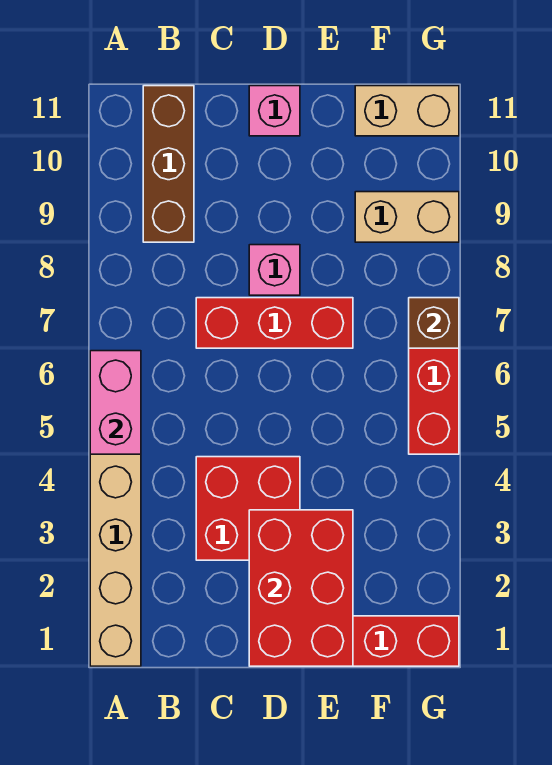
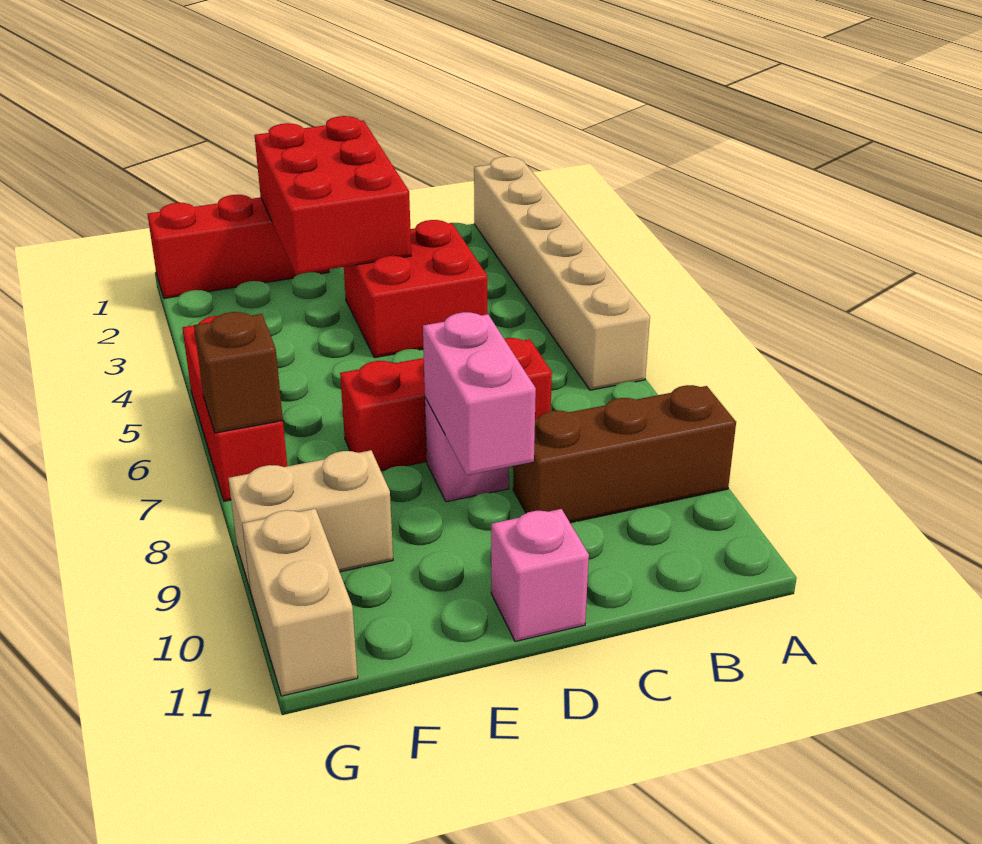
pink 1x2 brick [90,351,141,454] -> pink 1x2 brick moved to [423,312,536,475]
brown 1x3 brick [143,86,194,242] -> brown 1x3 brick turned to [513,385,736,523]
tan 1x2 brick [355,86,459,136] -> tan 1x2 brick turned to [242,509,358,696]

